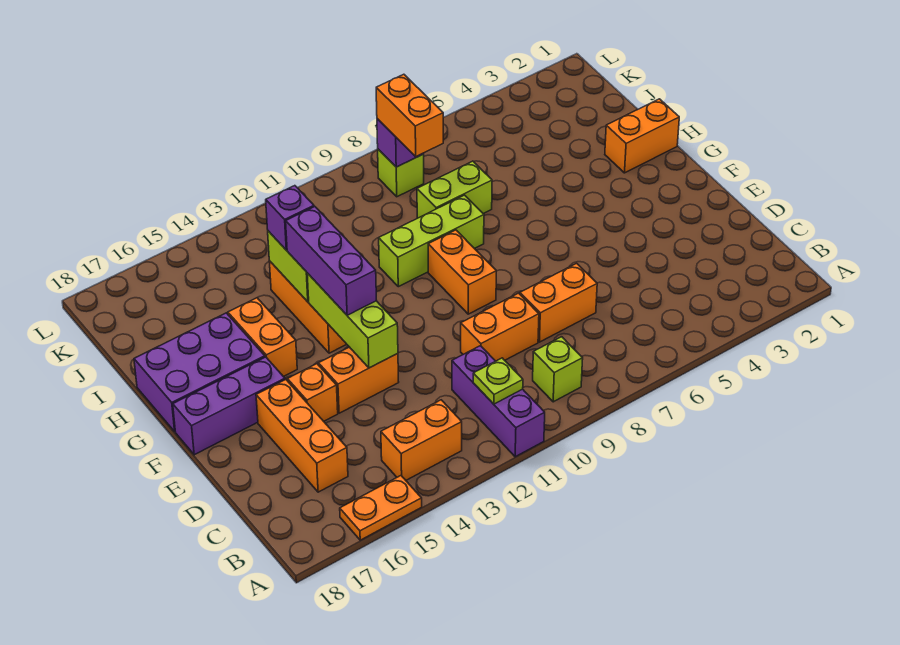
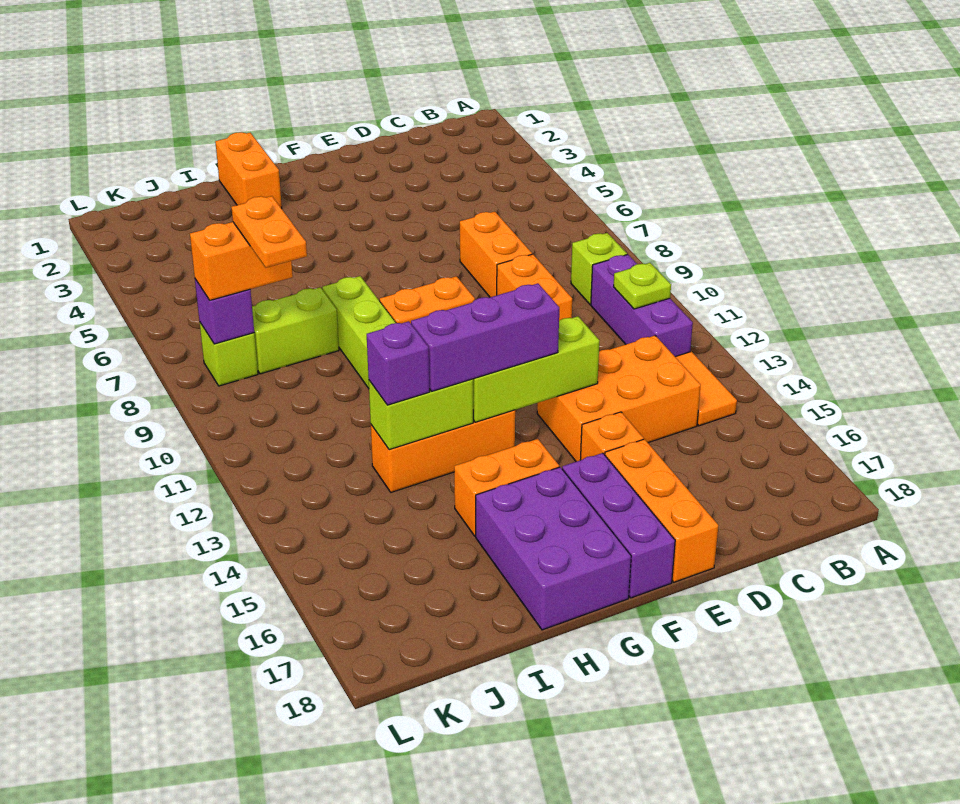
purple 1x3 brick [452,346,545,457] -> purple 1x3 brick turned to [591,255,693,356]
orange 1x2 plate [340,476,422,540] -> orange 1x2 plate moved to [231,196,307,268]
orange 1x2 brick [381,400,462,480] -> orange 1x2 tile [675,352,737,426]
orange 1x3 brick [256,380,348,492] -> orange 1x3 brick turned to [605,439,718,582]
orange 1x2 brick [319,347,399,413] -> orange 2x3 brick [537,336,701,462]
lime 1x2 brick [417,161,492,218] -> lime 1x2 brick turned to [252,287,339,374]

